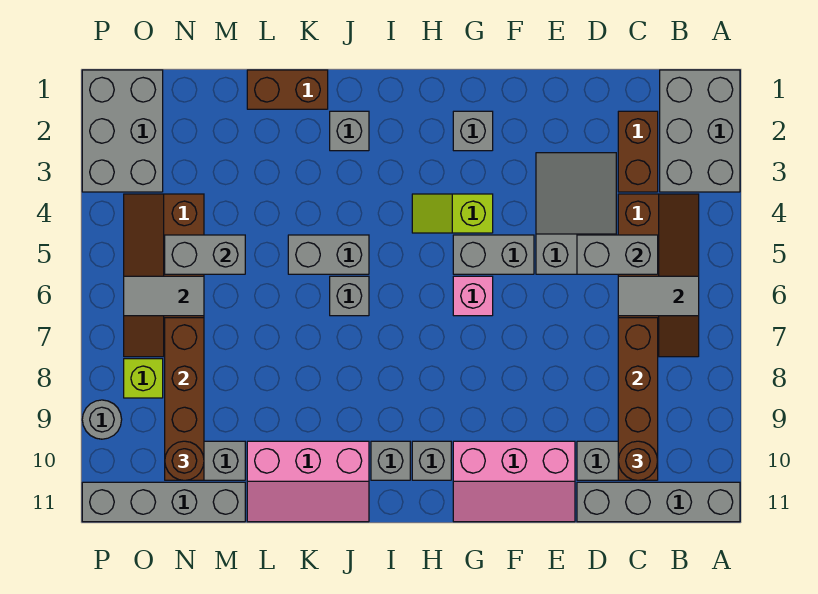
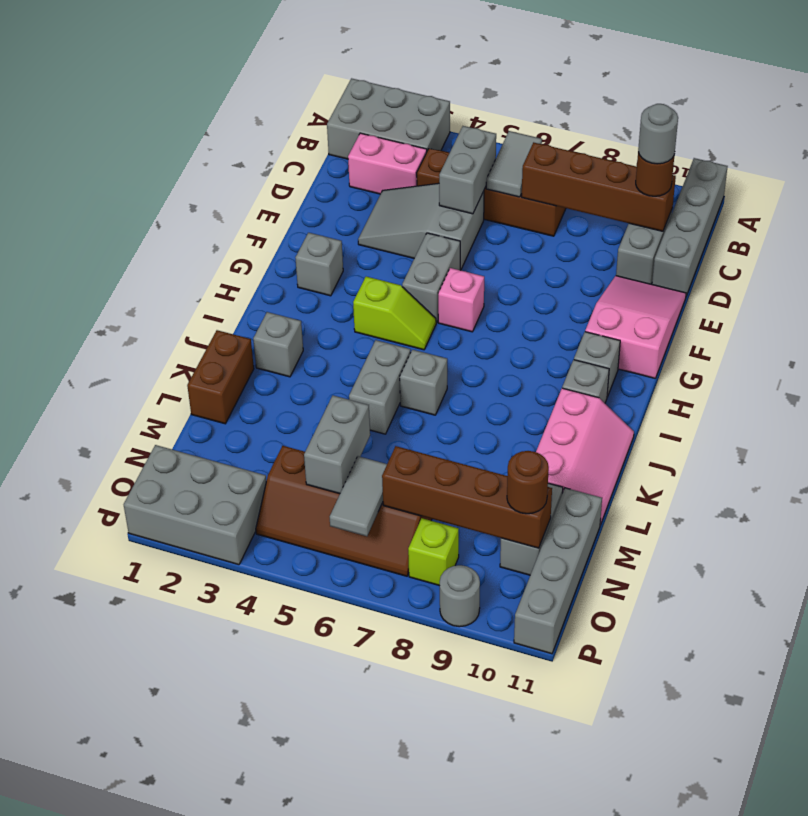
brown 1x2 brick [618,111,658,192] -> pink 1x2 brick [348,133,427,194]
none -> grey 1x1 round brick [638,104,678,164]
pink 2x3 slope [453,441,575,522] -> pink 2x3 slope turned to [585,276,686,378]
lime 1x2 slope [412,194,493,233] -> lime 1x2 slope turned to [353,277,437,350]

